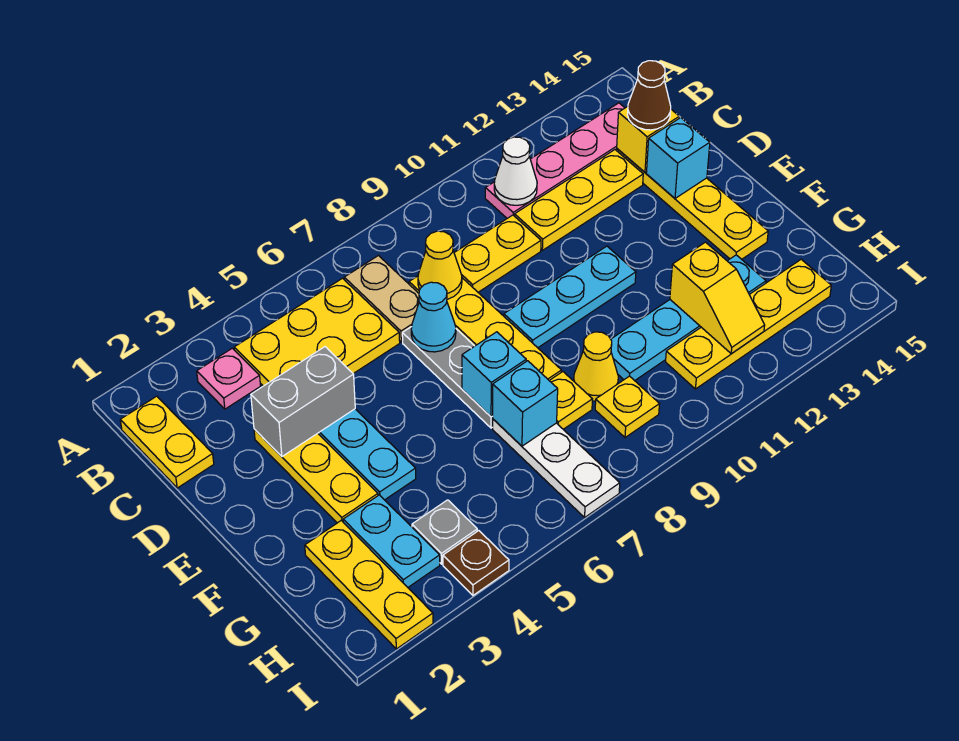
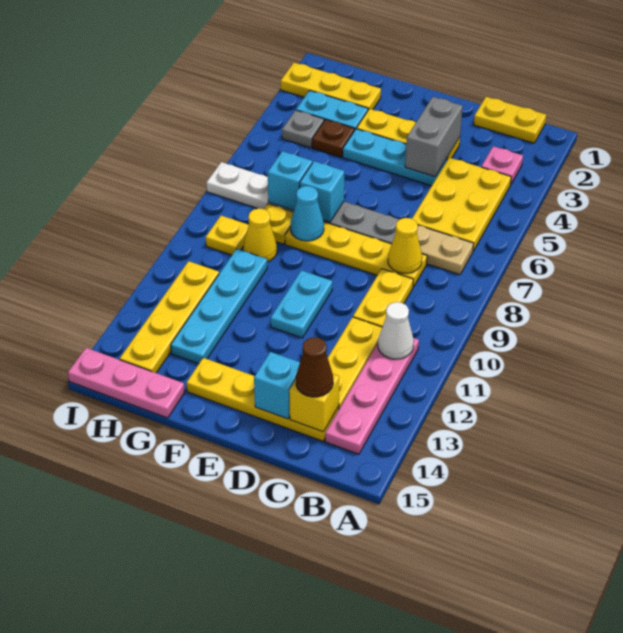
cyan 1x1 cone [411,282,456,352] -> cyan 1x1 cone moved to [291,186,324,241]
cyan 1x3 plate [504,246,636,348] -> cyan 1x2 plate [271,270,332,338]
yellow 1x2 slope [670,242,765,354] -> none
none -> pink 1x3 plate [68,348,185,418]
brown 1x1 plate [443,531,509,595] -> brown 1x1 plate moved to [312,120,354,157]

